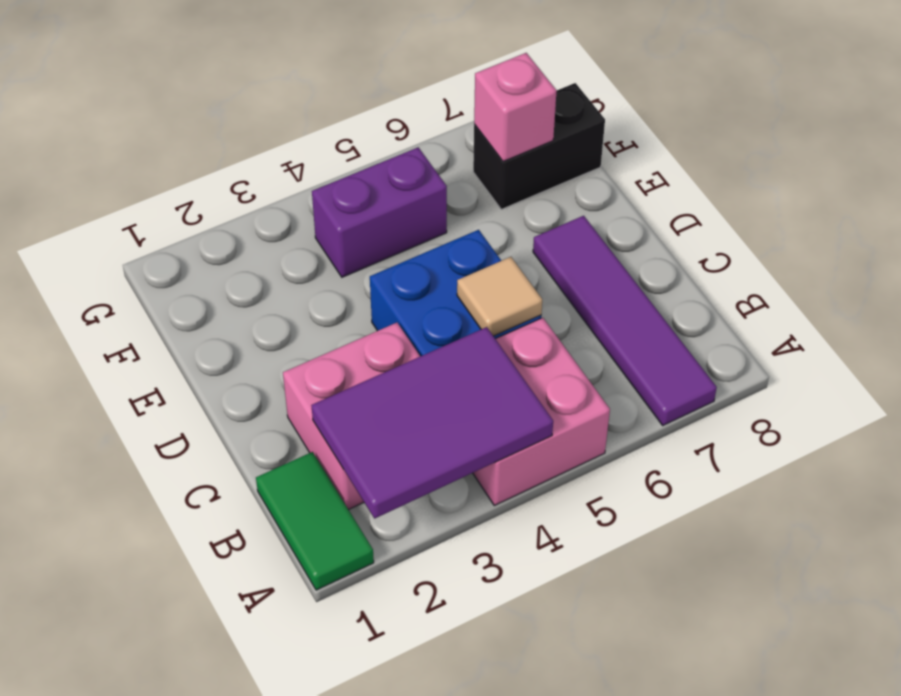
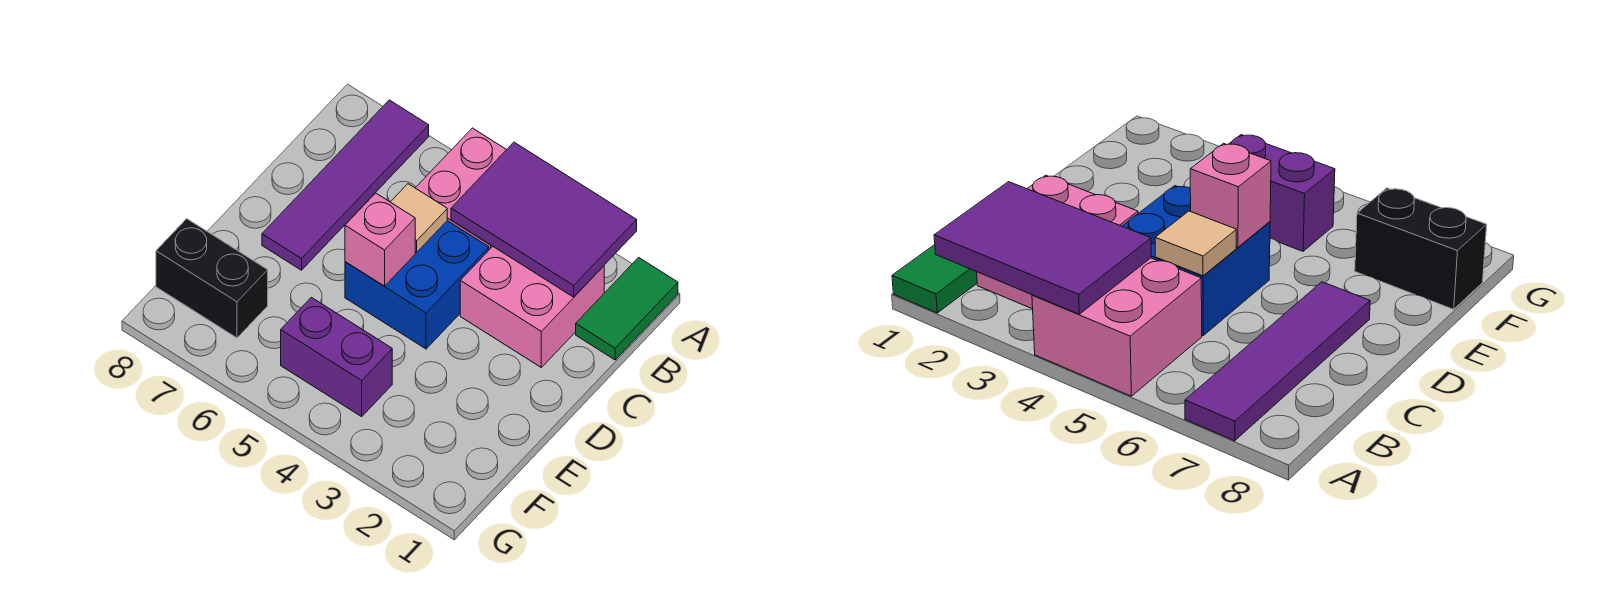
pink 1x1 brick [474,53,557,162] -> pink 1x1 brick moved to [345,193,415,286]

